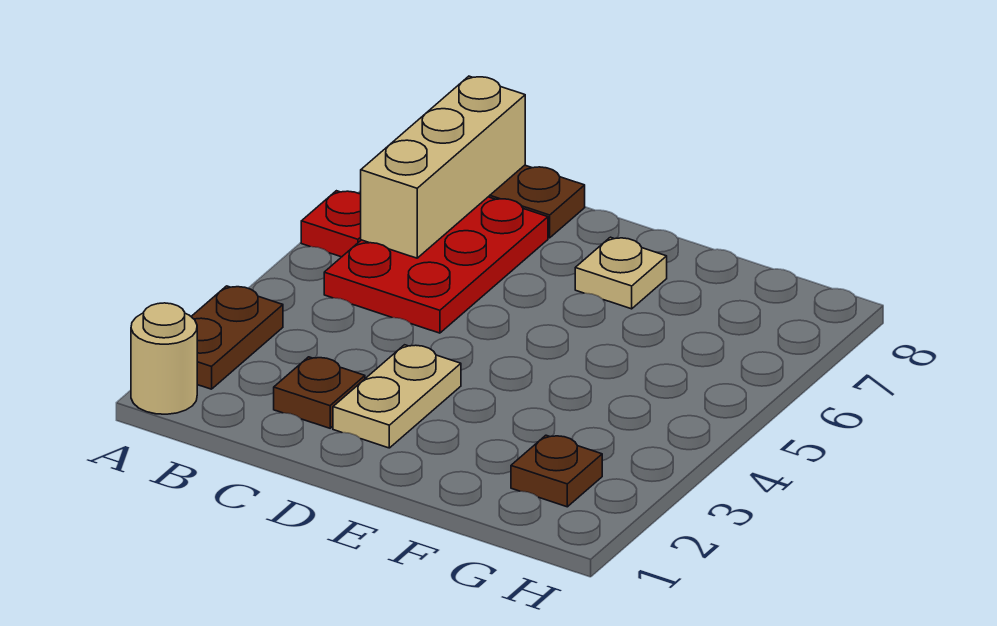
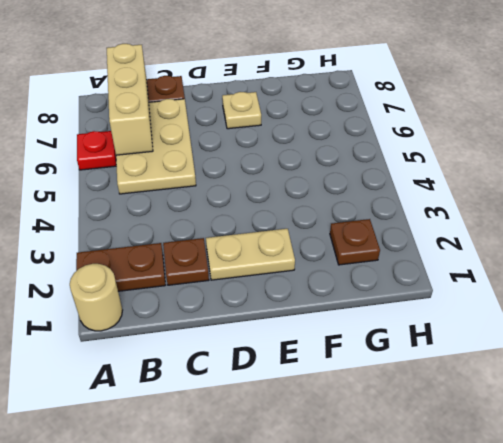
brown 1x2 plate [191,286,283,389] -> brown 1x2 plate turned to [76,243,165,291]
red 2x3 plate [324,197,548,333] -> tan 2x3 plate [116,99,196,194]
tan 1x2 plate [333,345,461,448] -> tan 1x2 plate turned to [206,229,295,280]

